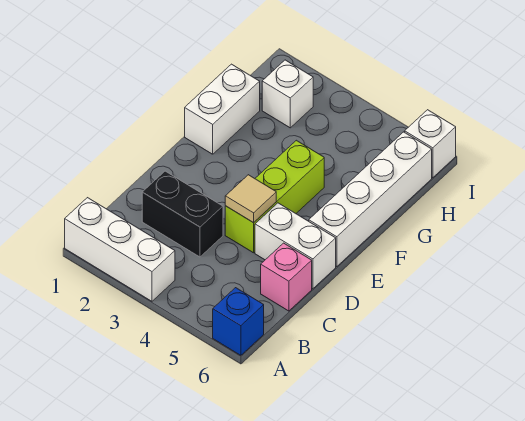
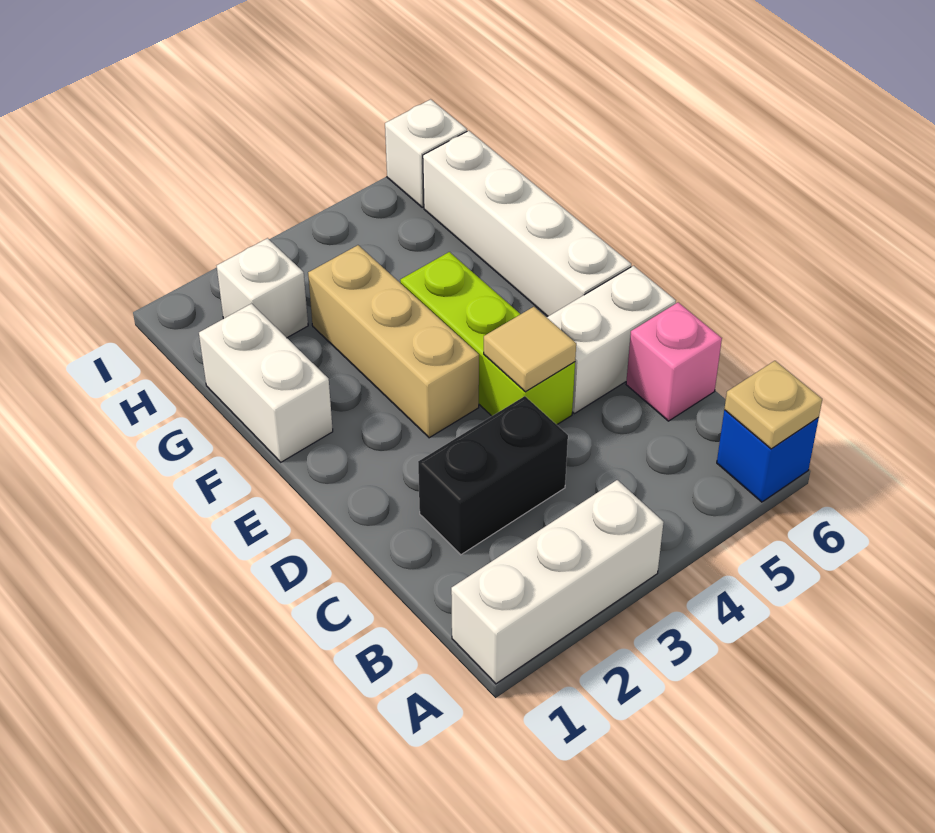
none -> tan 1x1 plate [724,361,822,449]
none -> tan 1x3 brick [308,245,479,438]

